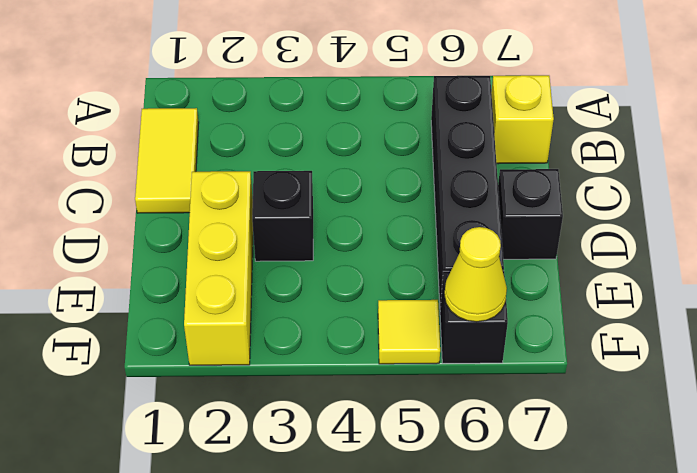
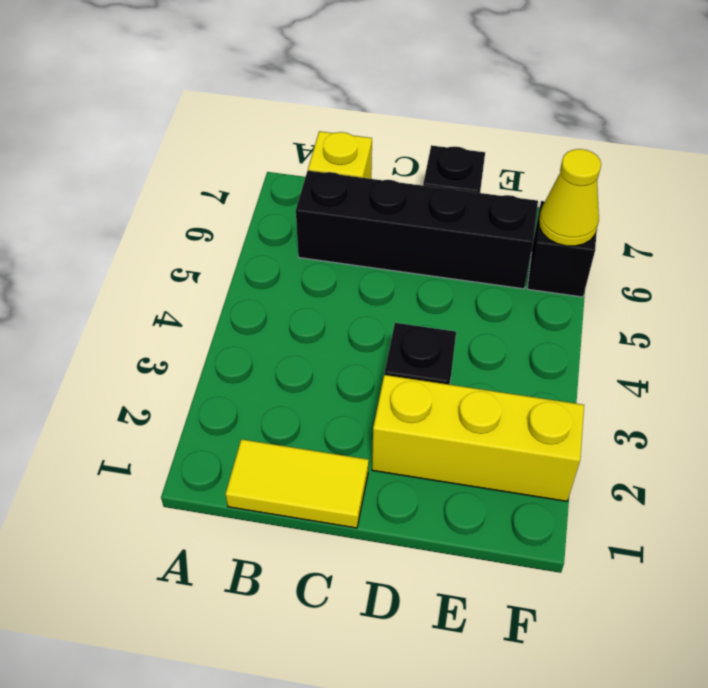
yellow 1x1 tile [378,300,440,364] -> none

